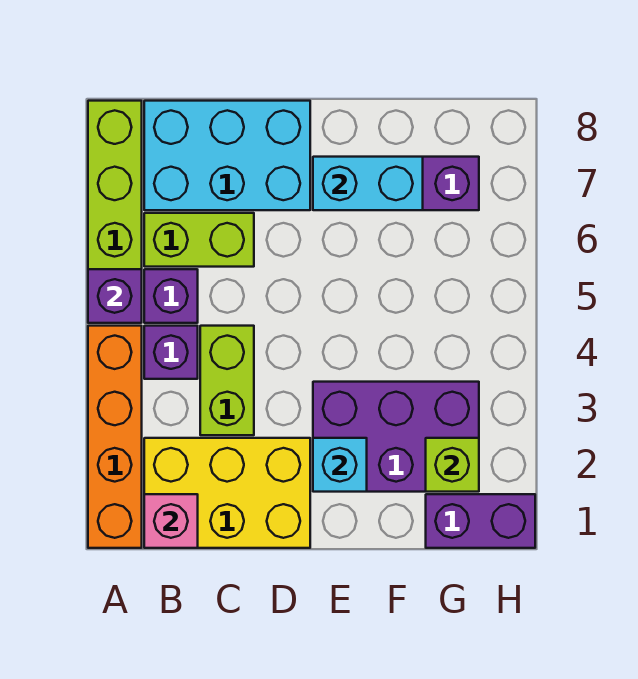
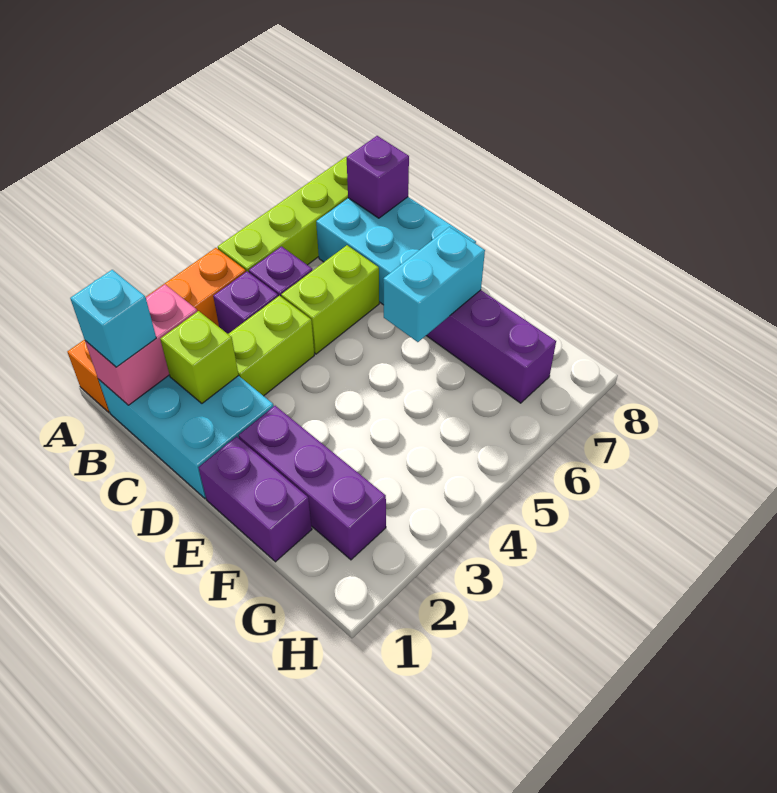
purple 1x1 brick [88,269,142,323] -> purple 1x1 brick moved to [347,136,409,218]
yellow 2x3 brick [144,438,310,548] -> cyan 2x3 brick [98,375,274,498]
pink 1x1 brick [144,494,198,548] -> pink 1x2 brick [85,284,197,405]
lime 1x2 brick [144,213,254,267] -> lime 1x2 brick turned to [281,245,379,354]
purple 2x3 brick [313,382,479,492] -> purple 1x3 brick [238,406,386,560]
cyan 1x1 brick [313,438,367,492] -> cyan 1x1 brick moved to [70,270,156,367]
cyan 1x2 brick [313,157,423,210] -> cyan 1x2 brick turned to [383,227,485,342]
purple 1x2 brick [426,494,535,548] -> purple 1x2 brick moved to [198,437,312,562]
lime 1x1 brick [426,438,479,492] -> lime 1x1 brick moved to [160,311,239,403]

